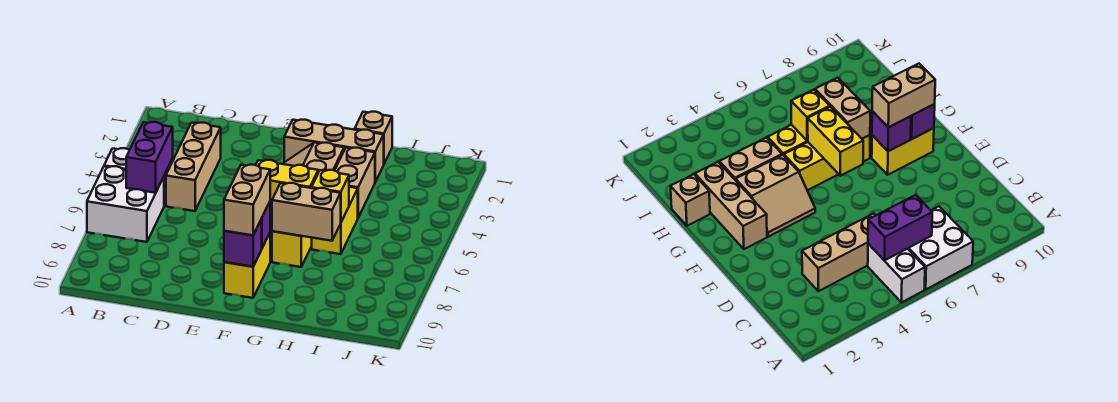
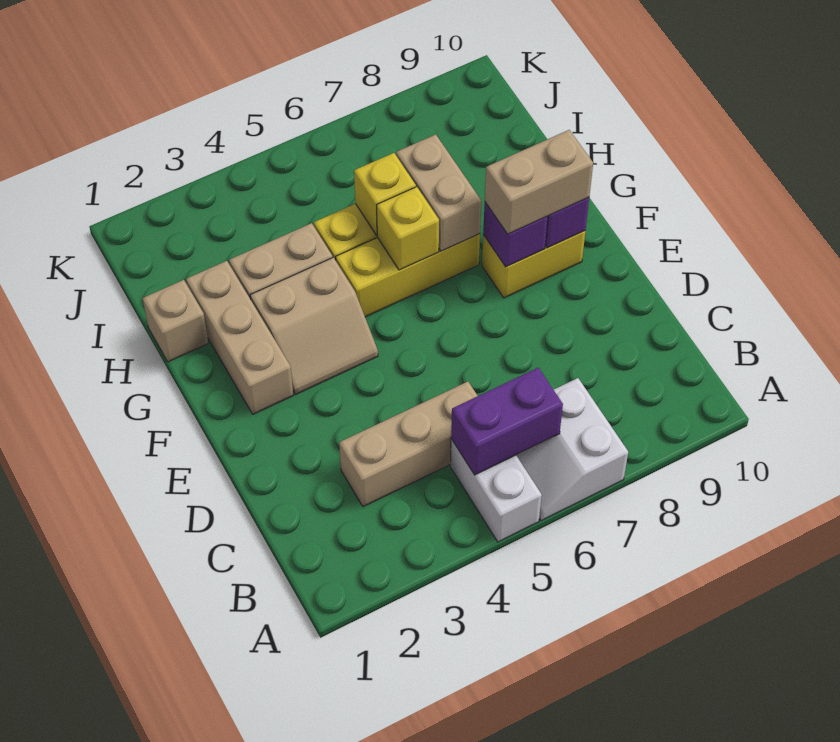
white 2x2 brick [87,166,164,242] -> white 2x2 slope [516,378,628,521]
yellow 1x2 brick [256,160,318,212] -> yellow 1x1 brick [377,187,439,270]

